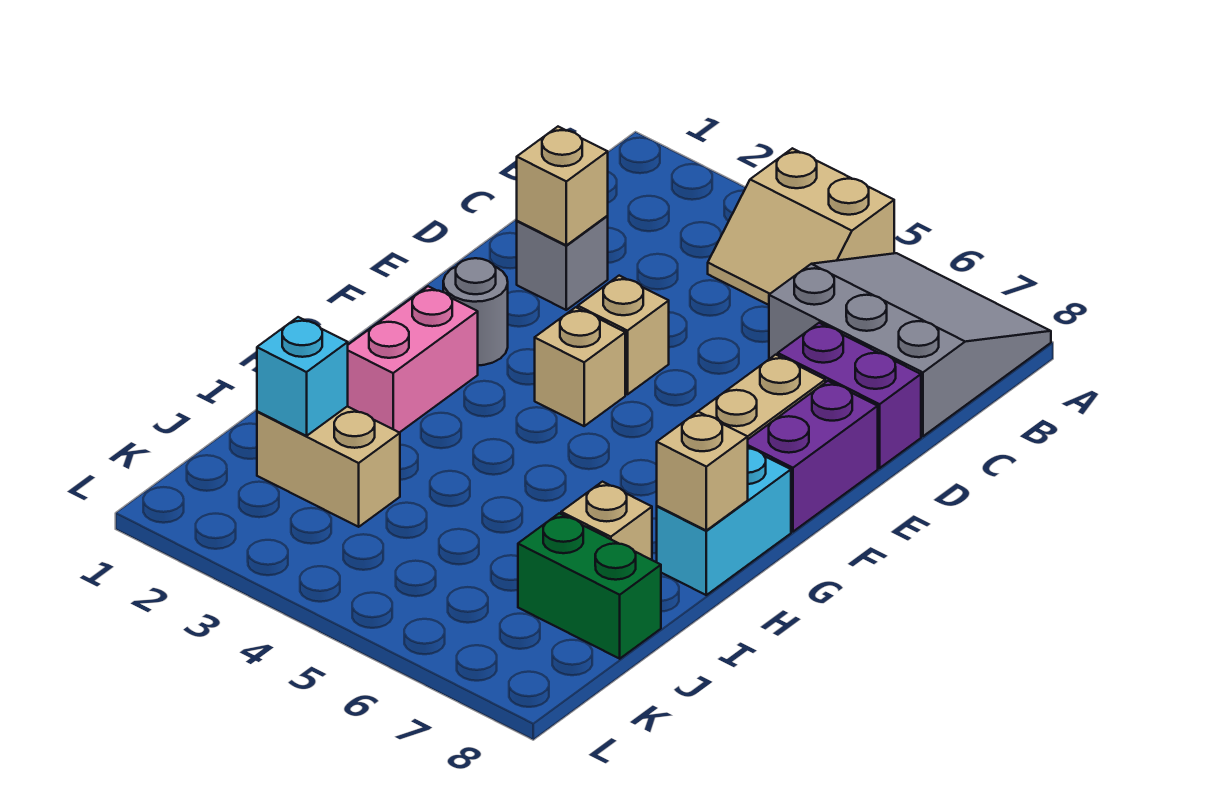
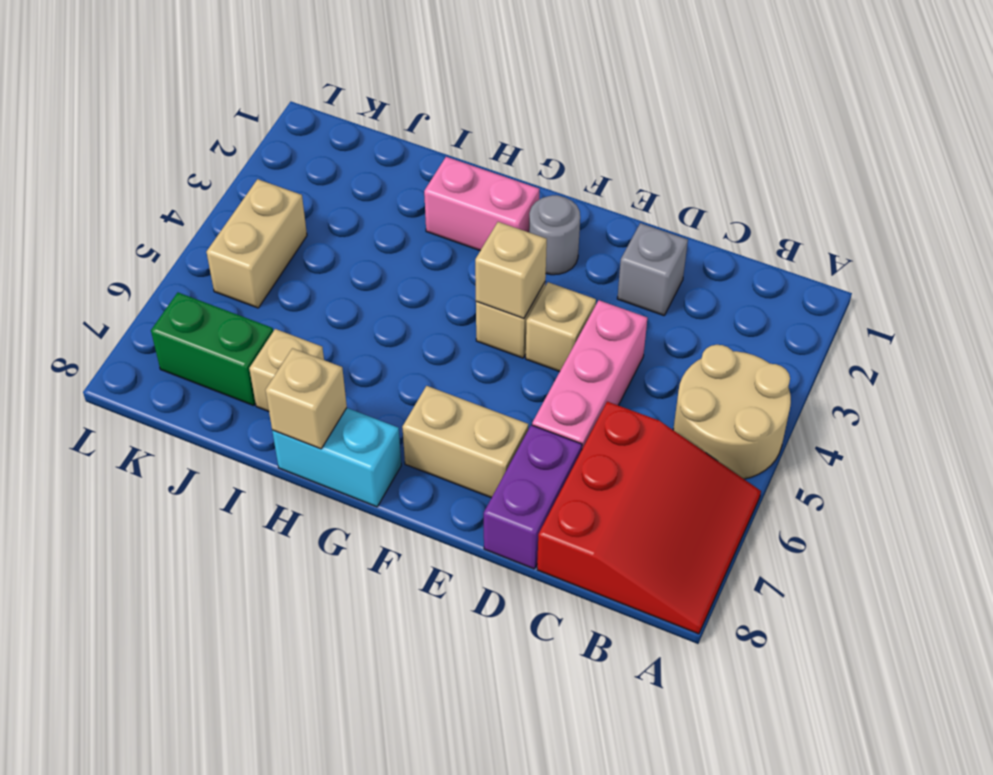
tan 2x2 slope [708,148,894,305] -> tan 2x2 round brick [673,345,791,479]
grey 3x3 slope [769,253,1051,436] -> red 3x3 slope [537,402,761,634]
tan 1x1 brick [517,127,608,245] -> tan 1x1 brick moved to [475,222,547,319]
none -> pink 1x3 brick [532,300,647,449]
purple 1x2 brick [748,381,878,532] -> none
tan 1x2 brick [257,406,400,527] -> tan 1x2 brick moved to [207,179,307,308]
cyan 1x1 brick [257,317,348,436] -> none
green 1x2 brick [518,513,661,659] -> green 1x2 brick turned to [151,293,273,406]

